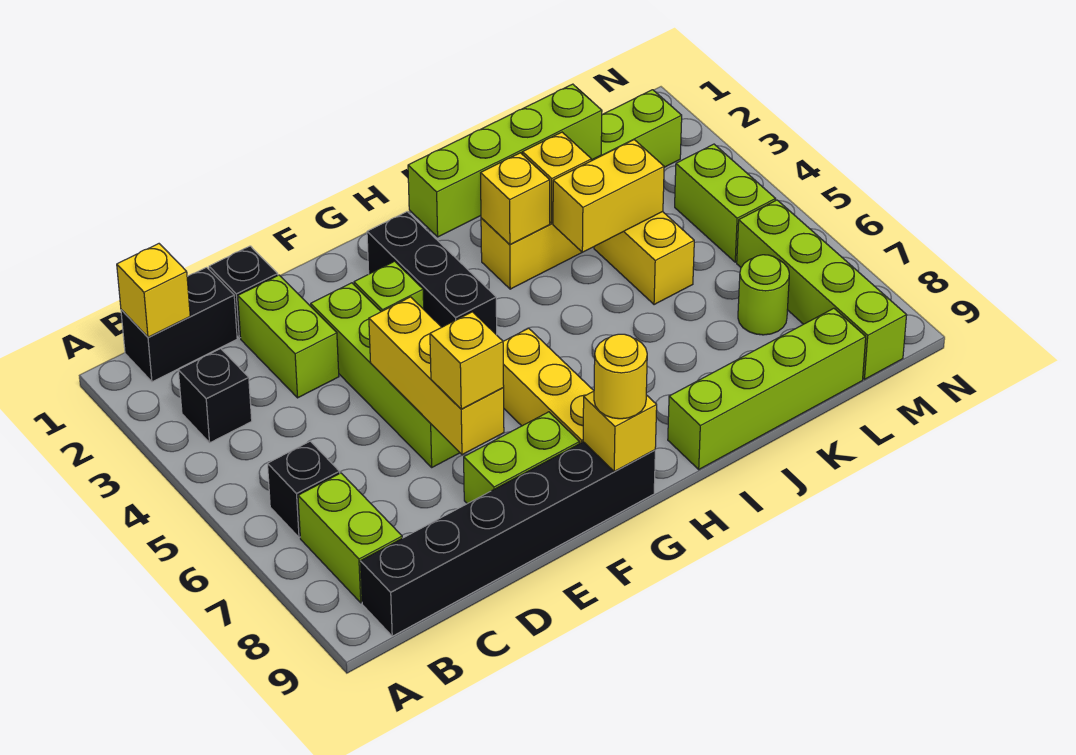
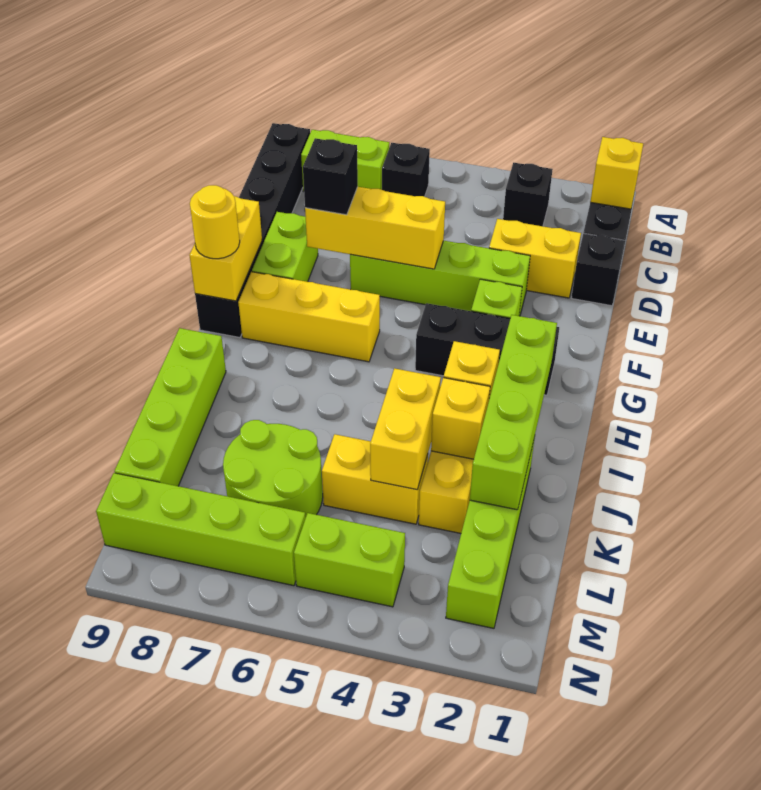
lime 1x2 brick [238,275,339,398] -> yellow 1x2 brick [489,219,581,298]
yellow 1x1 brick [430,312,504,409] -> black 1x1 brick [303,138,358,215]
yellow 1x1 brick [583,391,657,472] -> yellow 1x2 brick [189,196,262,301]
lime 1x1 round brick [738,255,789,335] -> lime 2x2 round brick [223,420,323,518]

